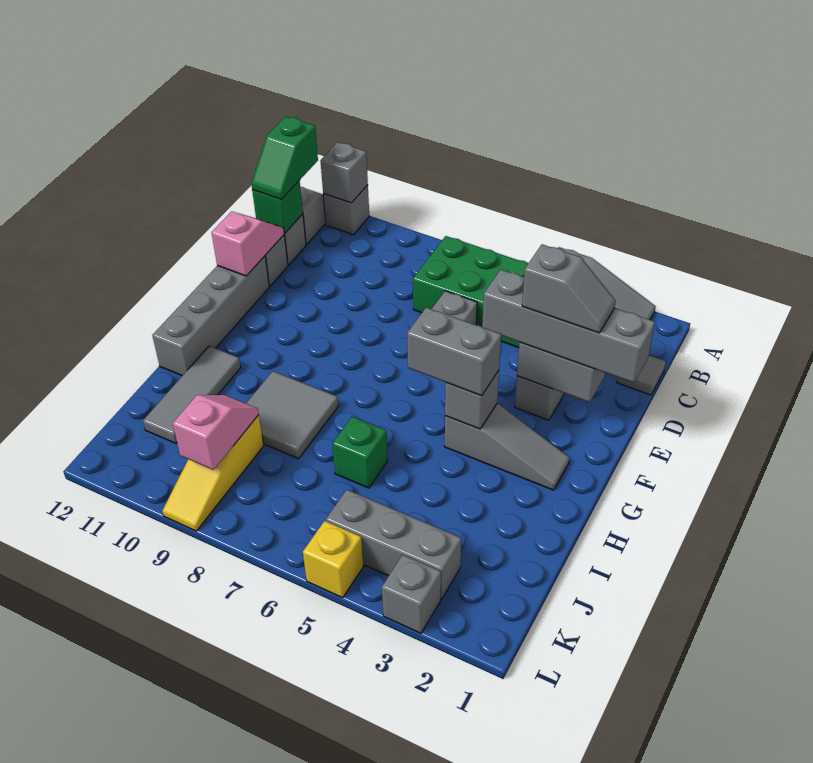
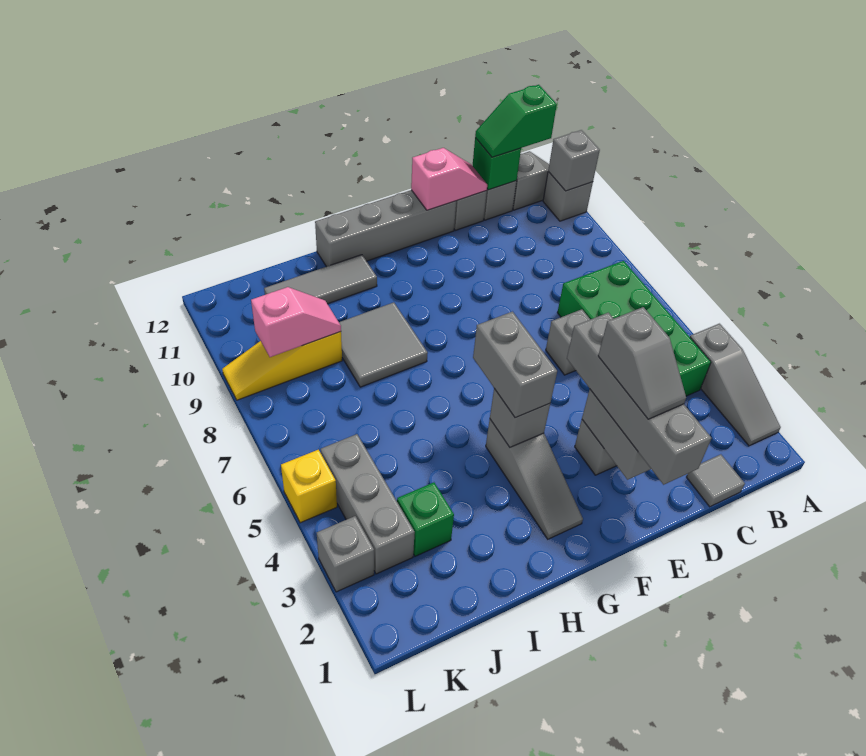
green 1x1 brick [332,417,388,488] -> green 1x1 brick moved to [397,482,454,556]

